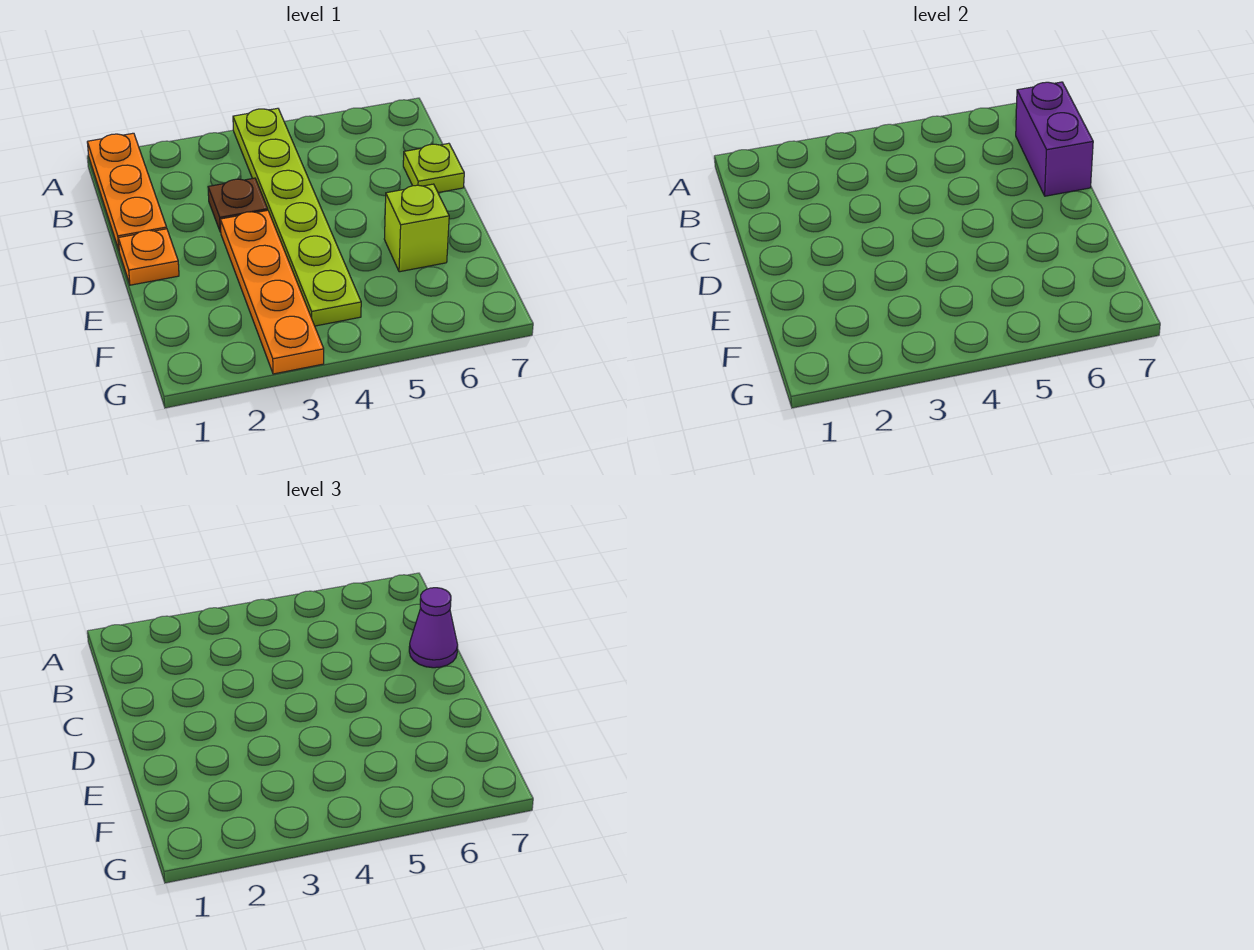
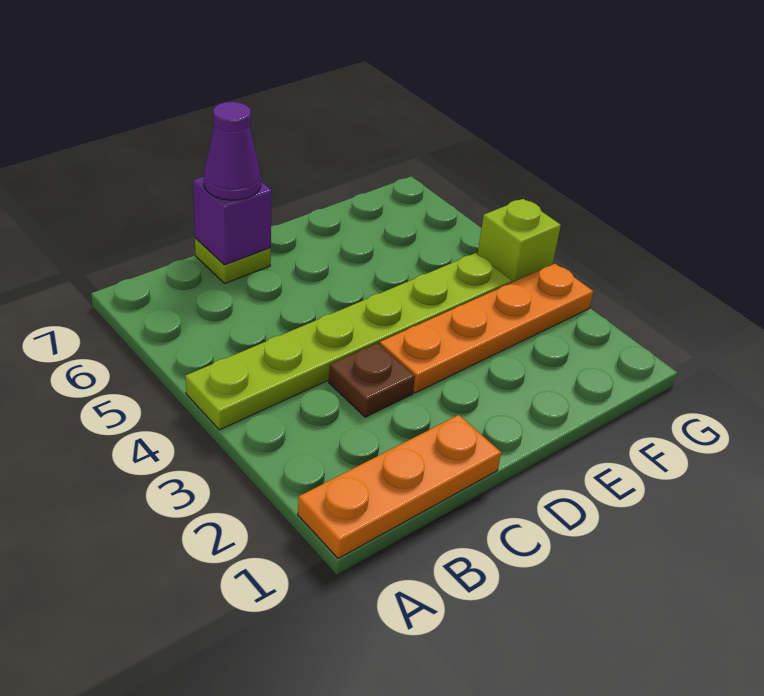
purple 1x2 brick [1016,82,1093,196] -> purple 1x1 brick [193,177,272,265]
orange 1x1 plate [118,229,179,285] -> none
lime 1x1 brick [384,184,449,272] -> lime 1x1 brick moved to [478,199,561,282]

